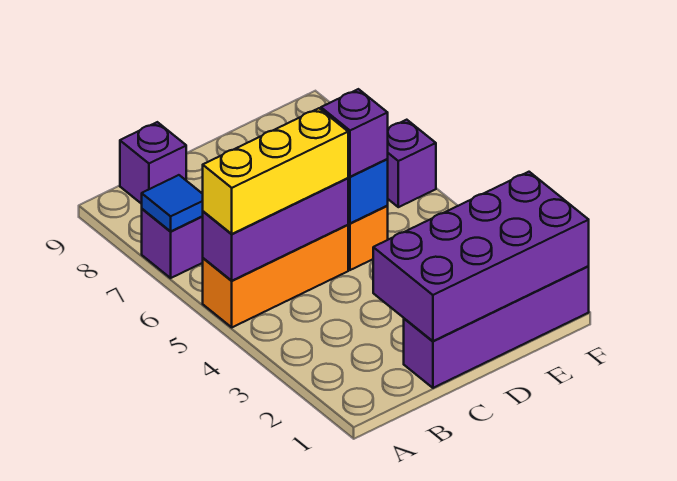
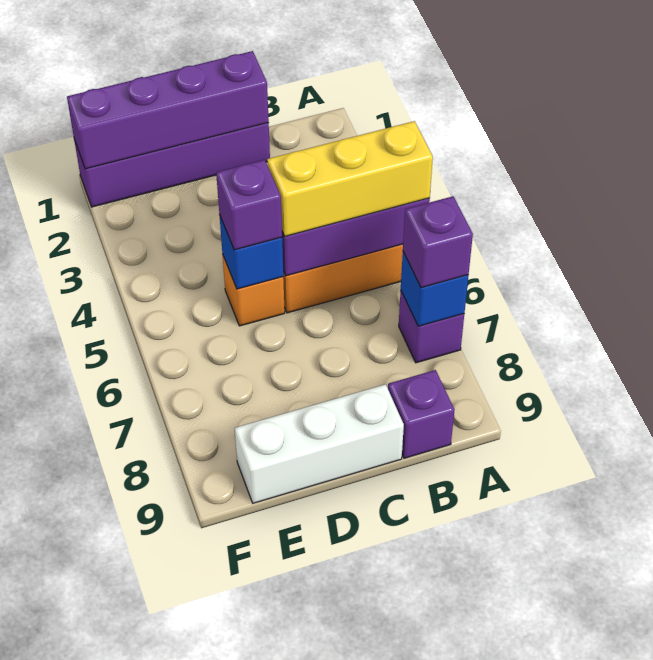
blue 1x1 tile [142,175,203,232] -> blue 1x1 brick [401,252,469,326]
purple 2x4 brick [373,172,589,341] -> purple 1x4 brick [67,51,269,169]
none -> white 1x3 brick [235,384,404,503]
purple 1x1 brick [388,120,436,207] -> purple 1x1 brick moved to [403,196,473,288]

